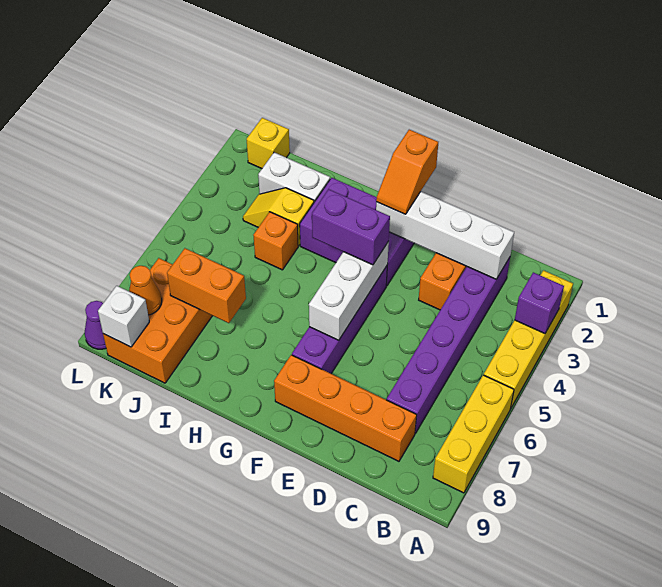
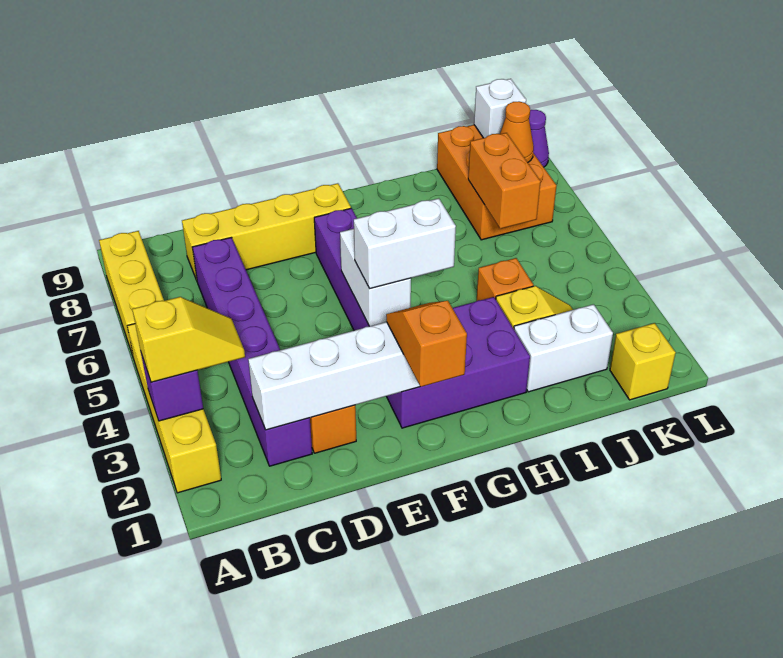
none -> yellow 1x2 slope [132,297,245,382]
orange 1x4 brick [274,355,417,461] -> yellow 1x4 brick [182,183,351,281]
white 1x3 brick [309,241,389,340] -> white 1x2 brick [340,229,411,326]
purple 1x2 brick [312,189,390,265] -> white 1x2 brick [354,198,456,289]
orange 1x2 brick [167,248,246,323] -> orange 1x2 brick turned to [468,133,541,229]

